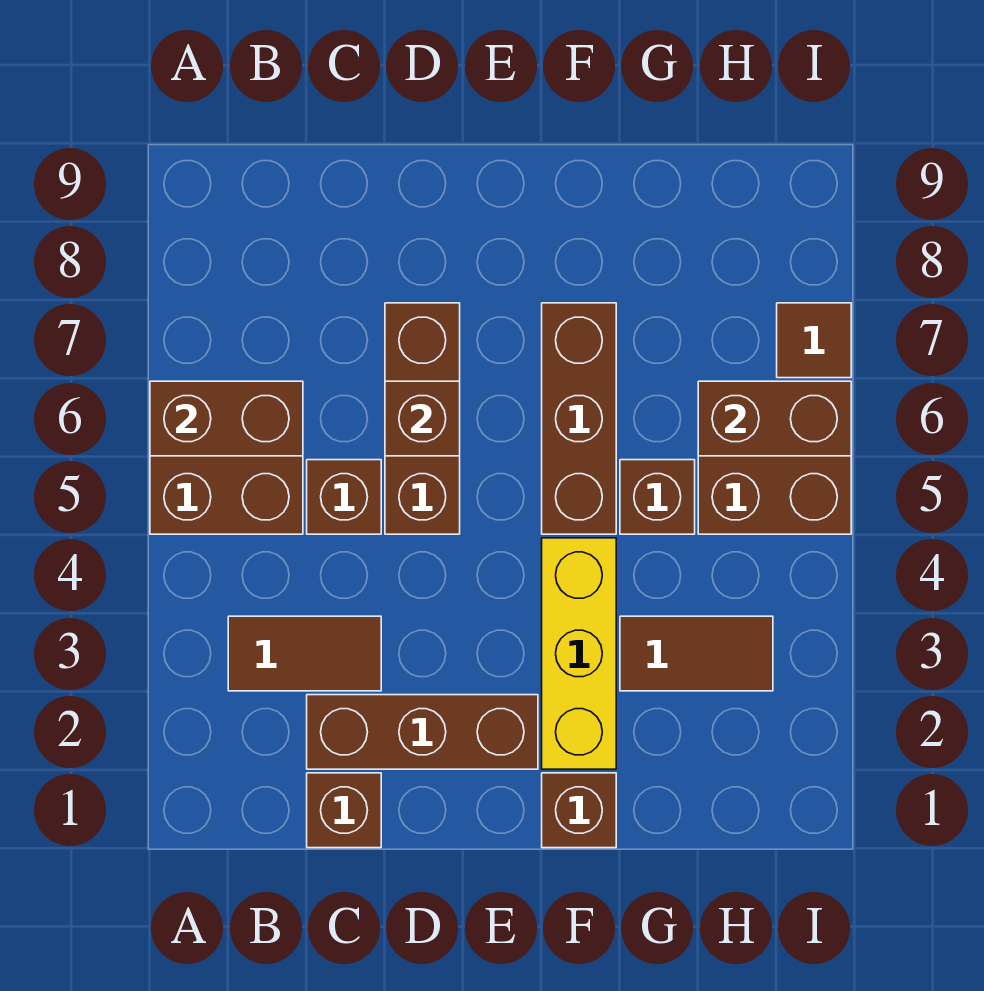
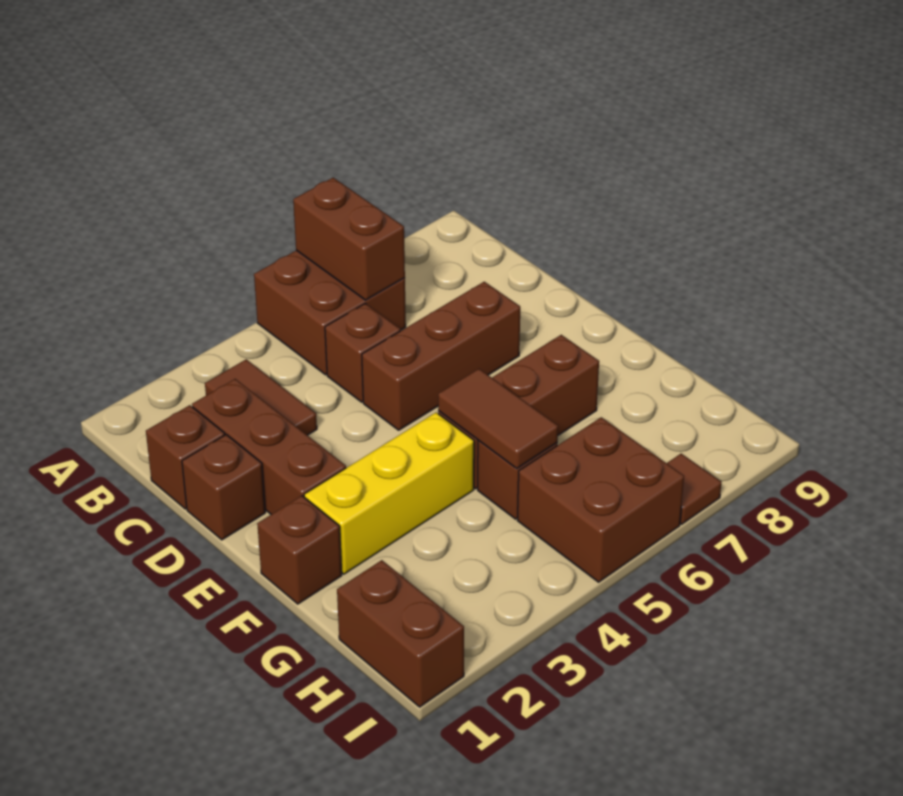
brown 1x1 brick [385,381,460,456] -> brown 1x1 brick moved to [182,435,265,540]
brown 1x2 tile [620,616,773,691] -> brown 1x2 tile moved to [438,369,558,468]
brown 1x2 brick [698,381,851,456] -> brown 1x2 brick moved to [337,560,464,707]

